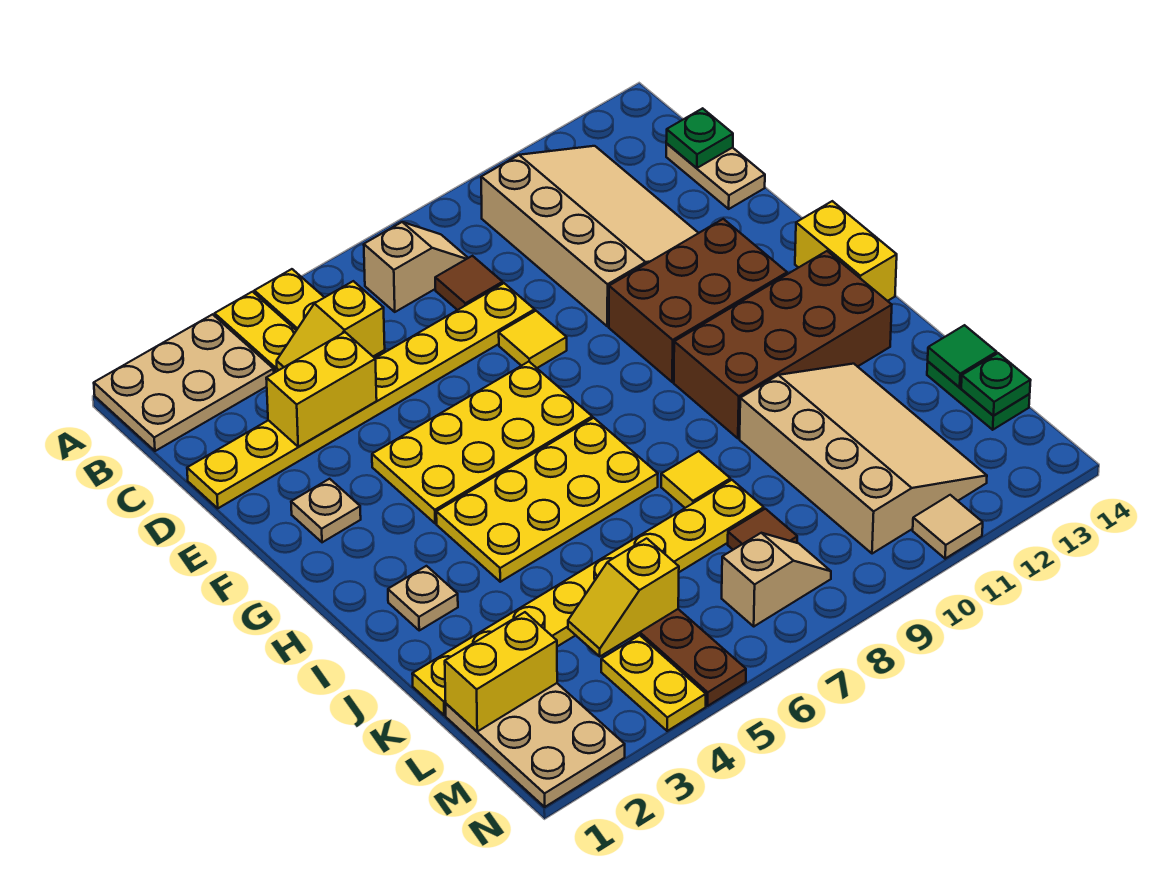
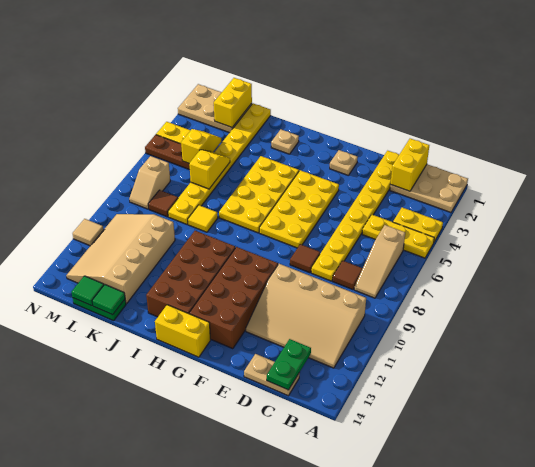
tan 2x3 plate [94,314,274,451] -> tan 2x3 plate turned to [390,164,468,213]
tan 1x2 slope [364,222,468,312] -> tan 1x3 slope [354,225,405,298]
yellow 1x2 slope [277,281,385,370] -> yellow 1x2 slope moved to [189,150,230,189]
green 1x1 plate [666,108,733,168] -> green 1x2 plate [267,339,311,390]
yellow 1x2 brick [266,332,377,447] -> yellow 1x2 brick moved to [390,139,429,191]
yellow 1x1 tile [499,311,567,368] -> brown 1x1 tile [290,244,320,273]
brown 2x3 brick [609,219,787,382] -> brown 2x4 brick [189,247,278,349]
tan 3x4 slope [740,364,987,554] -> tan 3x4 slope turned to [66,214,175,304]
green 1x1 plate [961,353,1031,416] -> green 1x1 tile [72,276,104,306]

